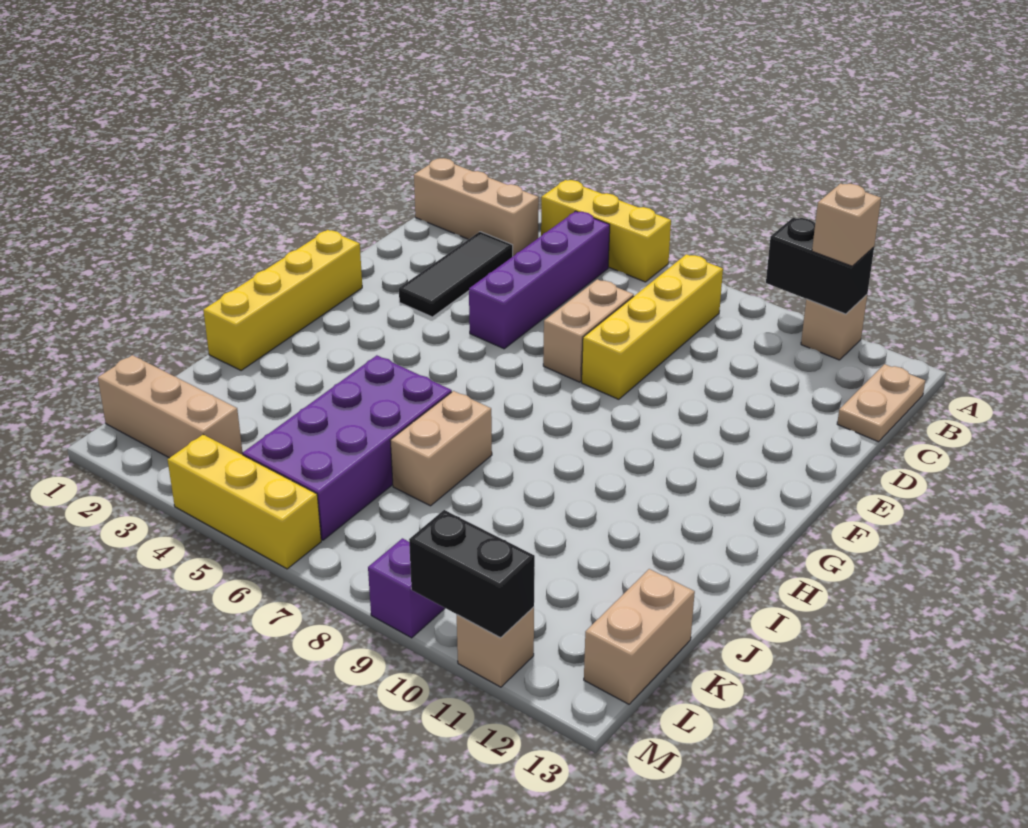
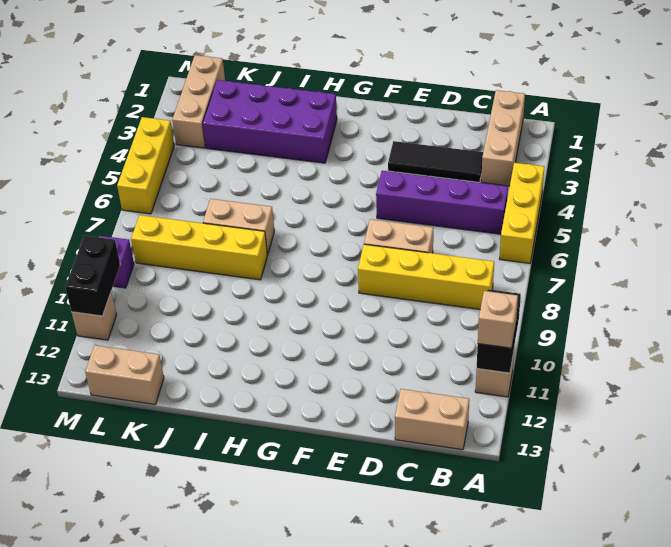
tan 1x2 plate [837,364,925,442] -> tan 1x2 brick [395,389,469,450]
yellow 1x4 brick [203,230,362,371] -> yellow 1x4 brick moved to [131,215,267,280]
purple 2x4 brick [243,355,452,540] -> purple 2x4 brick moved to [203,80,337,163]

